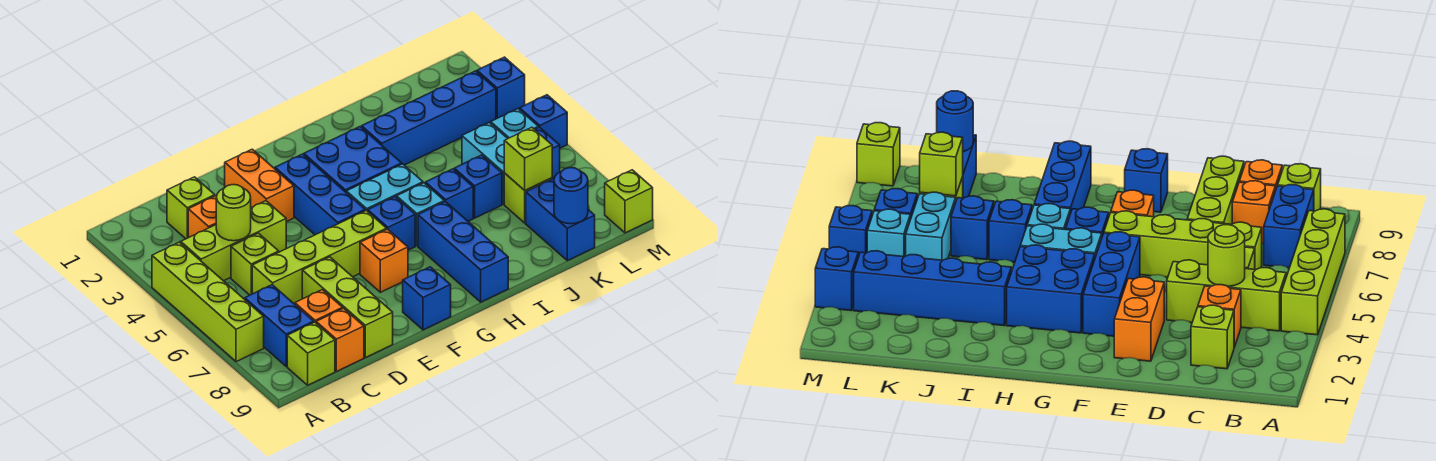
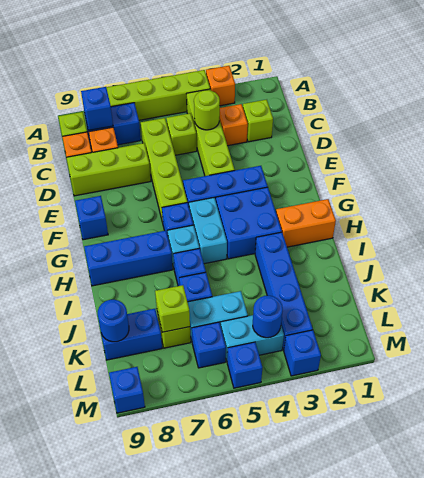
lime 1x3 brick [181,201,286,281] -> lime 1x4 brick [187,89,235,176]
none -> blue 1x1 brick [81,87,113,130]
orange 1x2 brick [225,149,294,222] -> orange 1x2 brick moved to [276,199,336,247]
orange 1x1 brick [360,229,408,292] -> orange 1x1 brick moved to [206,66,235,106]
none -> blue 1x1 round brick [253,296,283,338]
cyan 1x1 brick [491,109,538,138] -> cyan 1x2 brick [221,315,284,361]
lime 1x1 brick [605,170,653,233] -> blue 1x1 brick [109,367,145,413]

